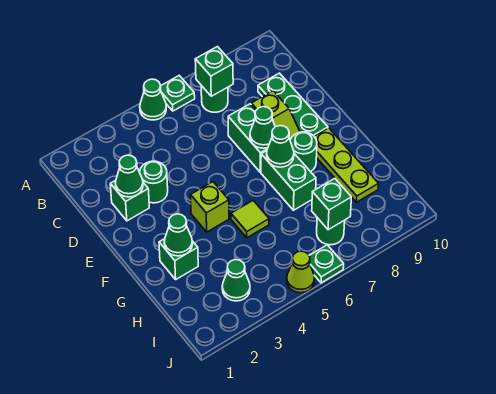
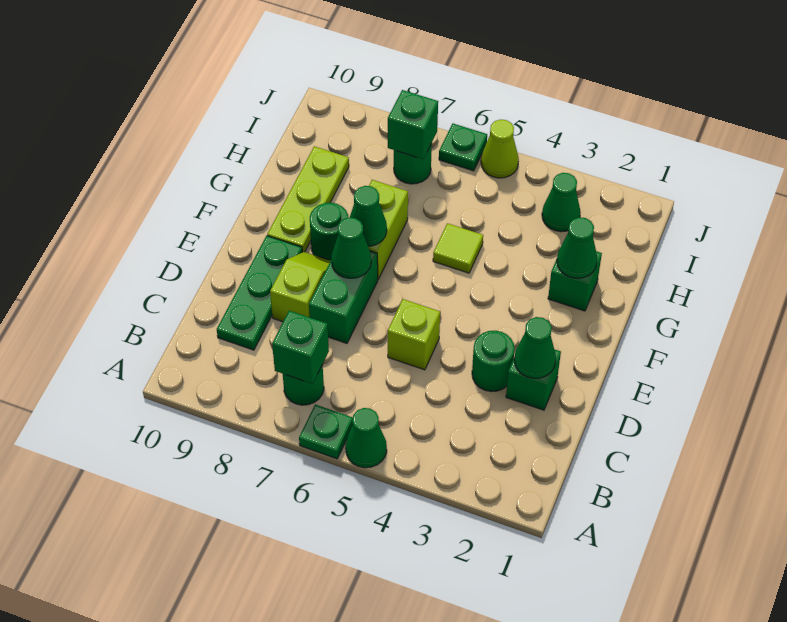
lime 1x1 brick [191,182,229,232] -> lime 1x1 brick moved to [388,299,440,370]
green 1x2 brick [261,151,316,210] -> lime 1x2 brick [368,180,408,279]

